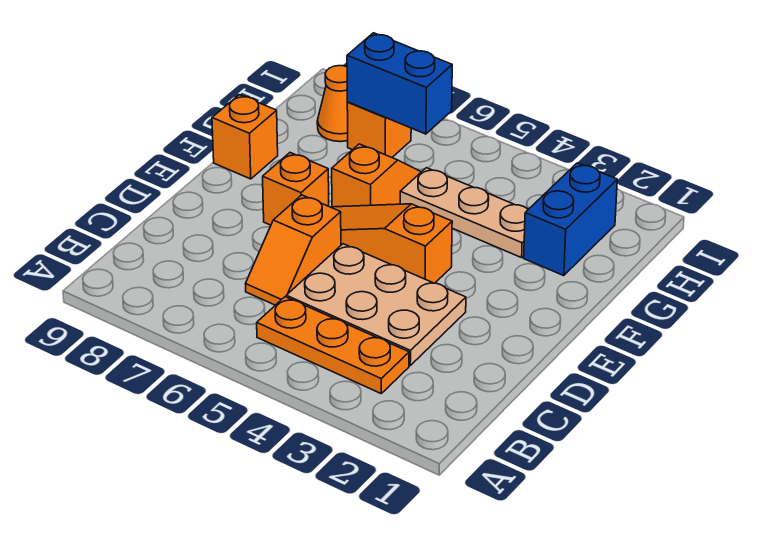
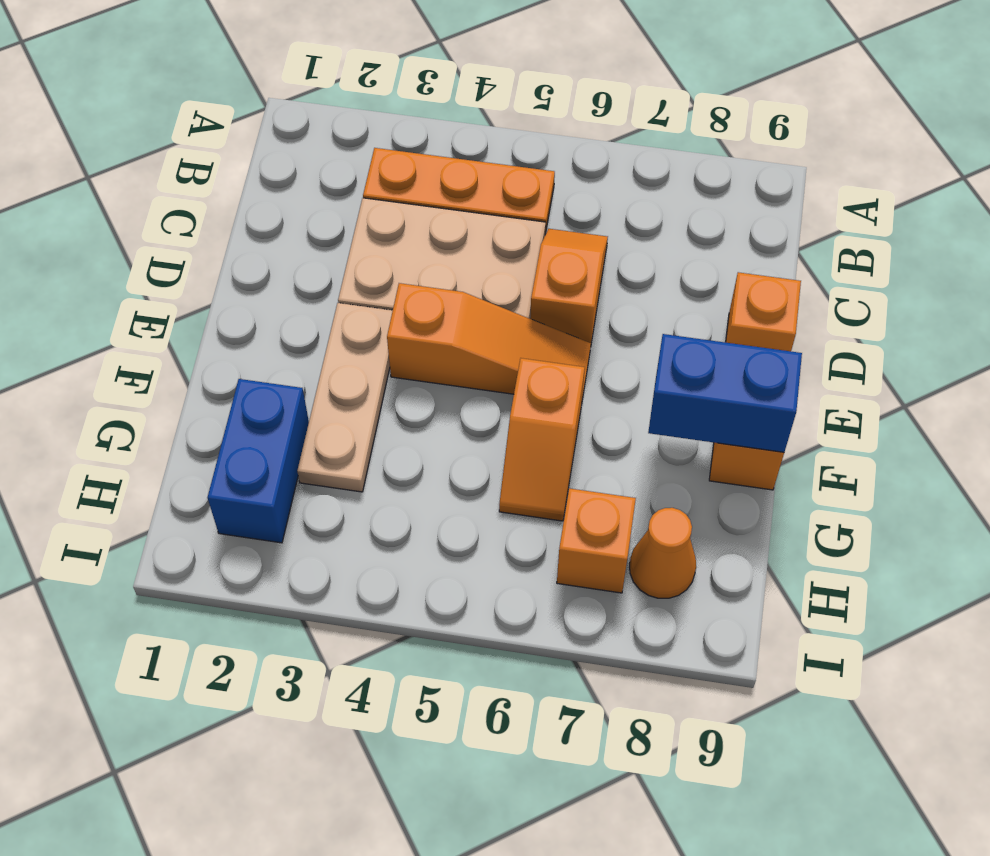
orange 1x1 brick [263,153,329,225] -> orange 1x1 brick moved to [726,272,801,351]
tan 1x3 plate [400,168,528,258] -> tan 1x3 plate turned to [297,303,393,492]
blue 1x2 brick [347,33,452,134] -> blue 1x2 brick moved to [648,334,802,452]

